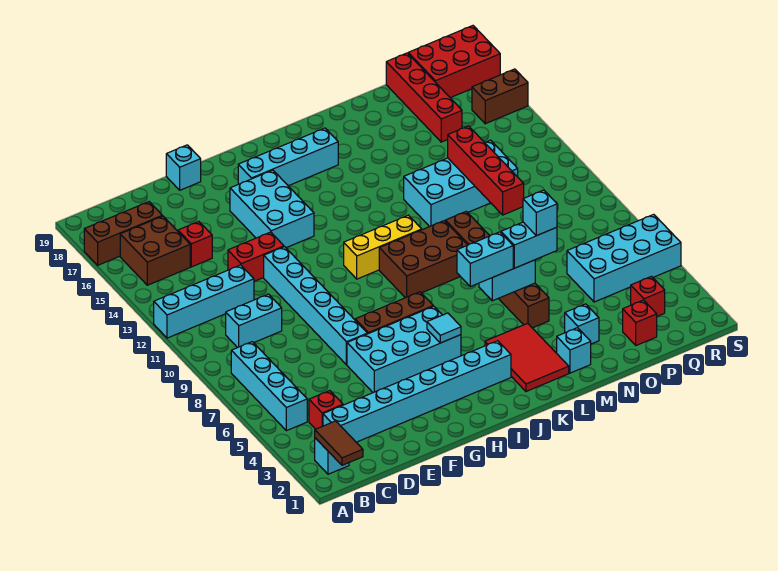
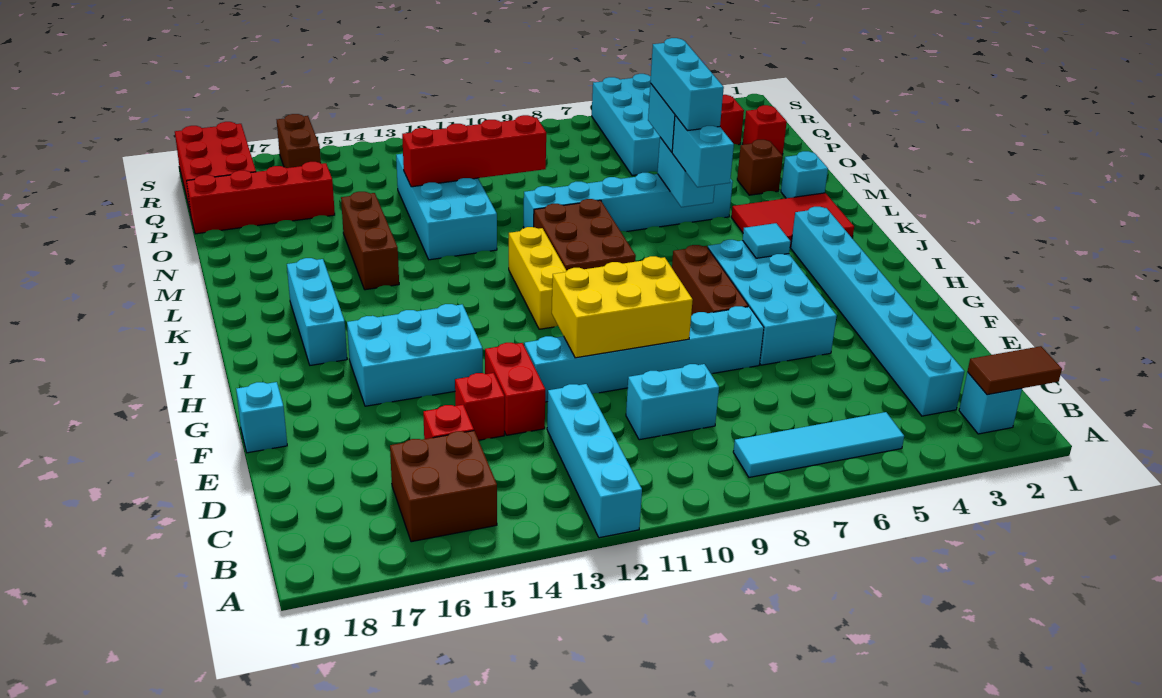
brown 1x3 brick [84,202,162,265] -> brown 1x3 brick moved to [341,192,399,290]
cyan 1x4 brick [231,342,307,431] -> cyan 1x4 tile [733,412,904,477]
red 1x1 brick [309,391,343,429] -> red 1x1 brick moved to [455,373,505,440]
cyan 1x2 brick [226,294,282,348] -> cyan 1x2 brick turned to [626,364,719,440]
none -> yellow 2x3 brick [552,256,693,358]
cyan 1x4 brick [238,128,338,186] -> cyan 1x3 brick [287,258,347,365]
brown 1x6 brick [445,211,549,328] -> cyan 1x6 brick [523,173,733,232]
cyan 1x1 brick [565,304,599,344] -> brown 1x1 brick [737,140,783,195]
cyan 1x1 brick [523,190,557,236] -> cyan 1x3 brick [650,38,724,131]

